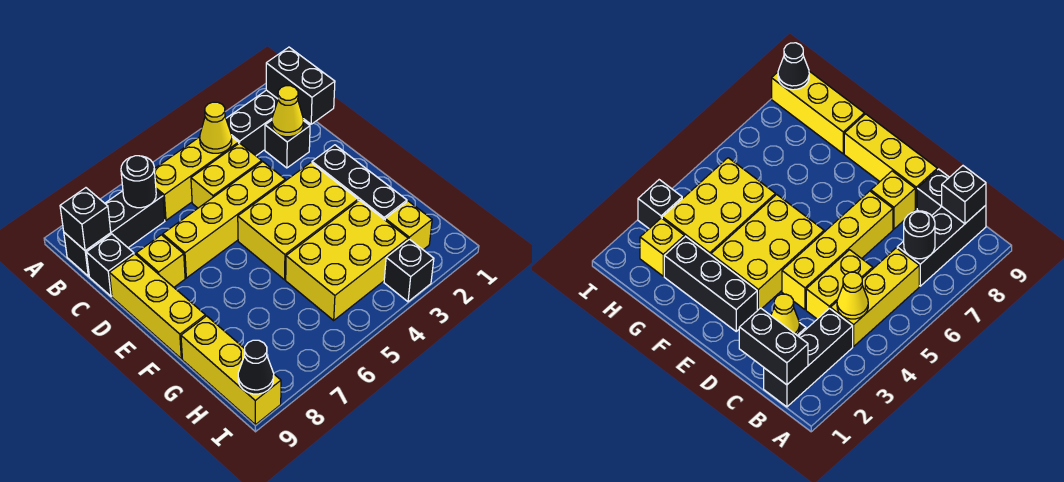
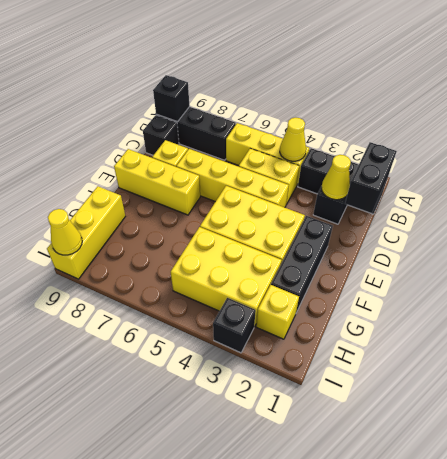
black 1x1 round brick [121,156,156,208] -> none
yellow 1x3 brick [110,254,206,359] -> yellow 1x3 brick turned to [114,149,200,215]
black 1x1 cone [238,340,274,394] -> yellow 1x1 cone [48,209,82,255]

